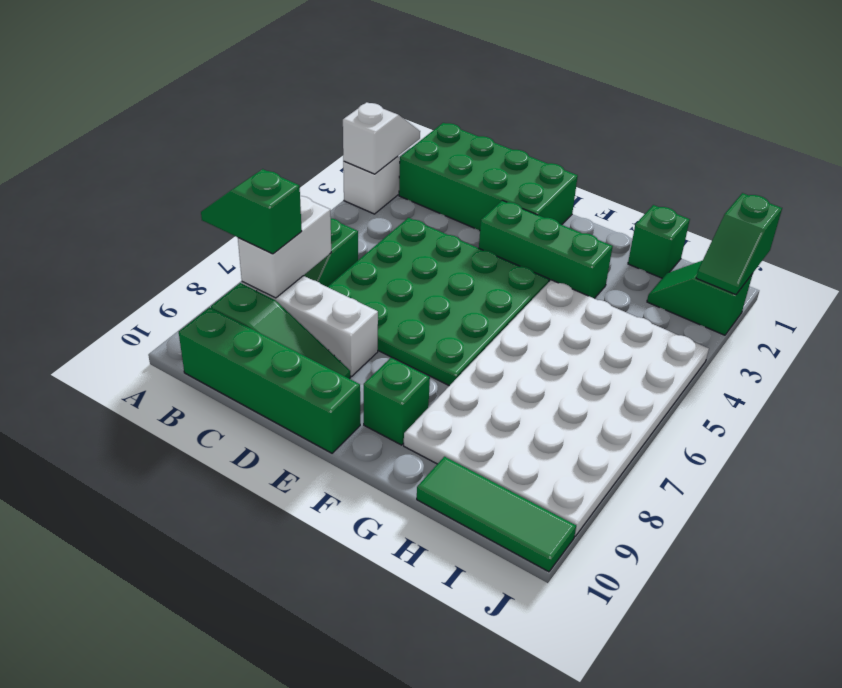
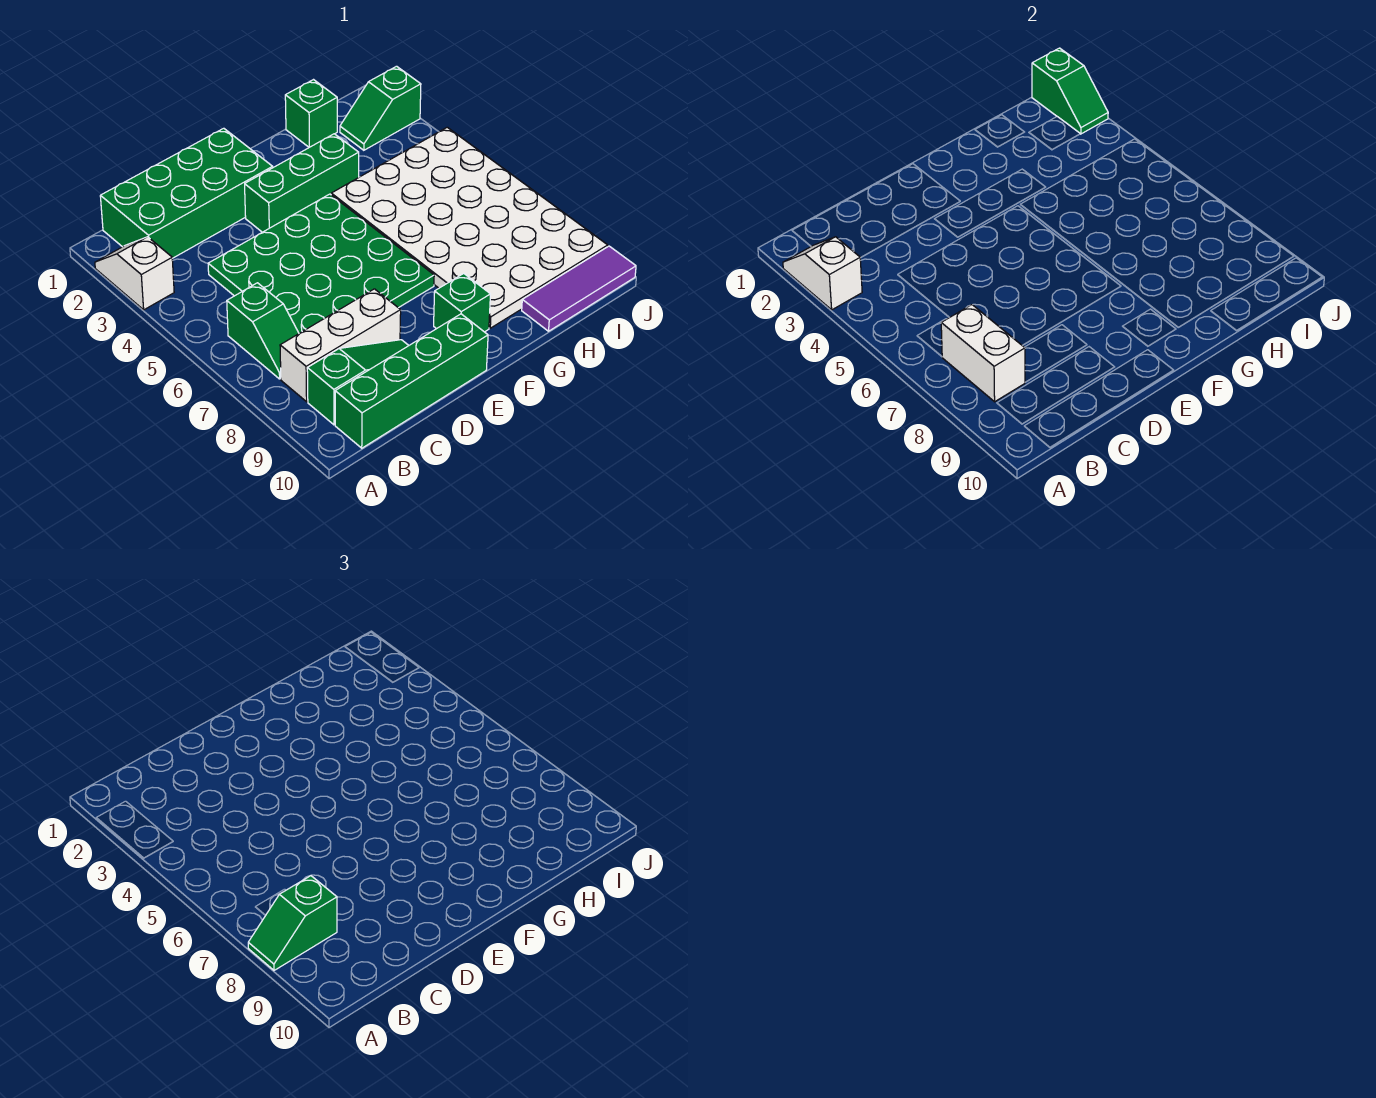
green 1x3 tile [417,457,576,572] -> purple 1x3 tile [522,246,636,331]

